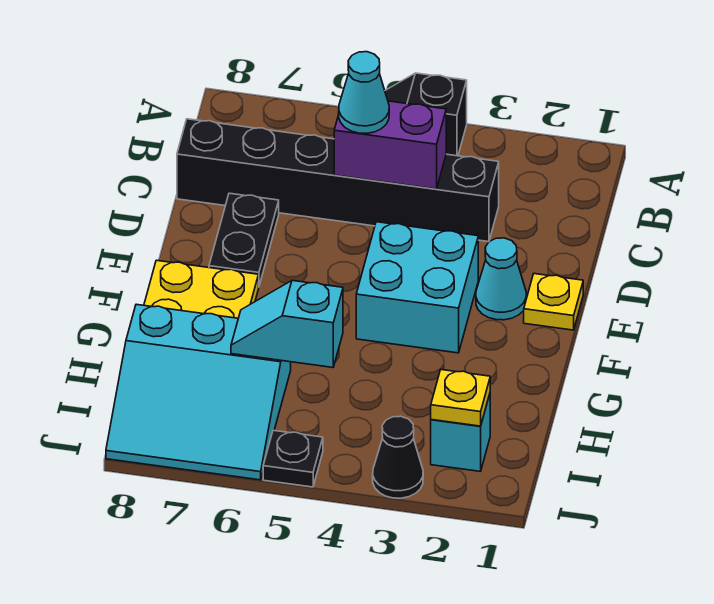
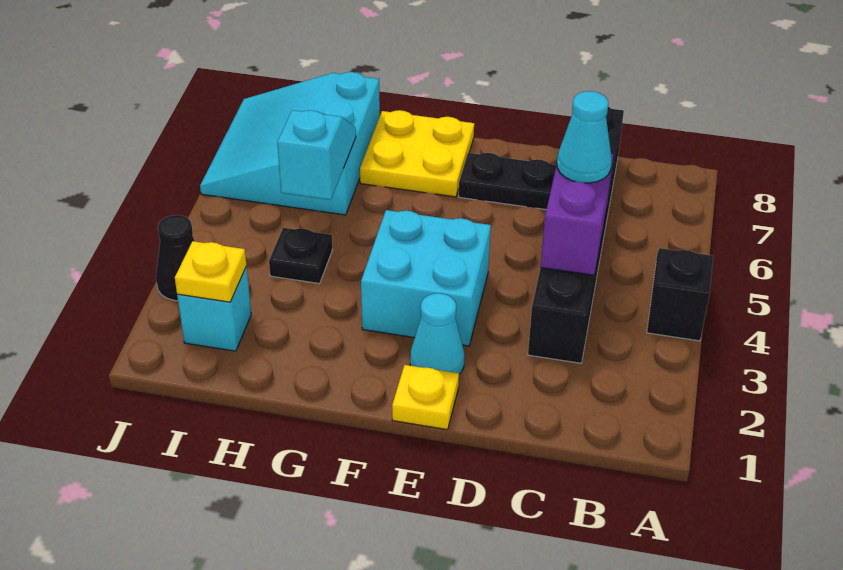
black 1x1 plate [263,430,323,487] -> black 1x1 plate moved to [269,228,332,284]

